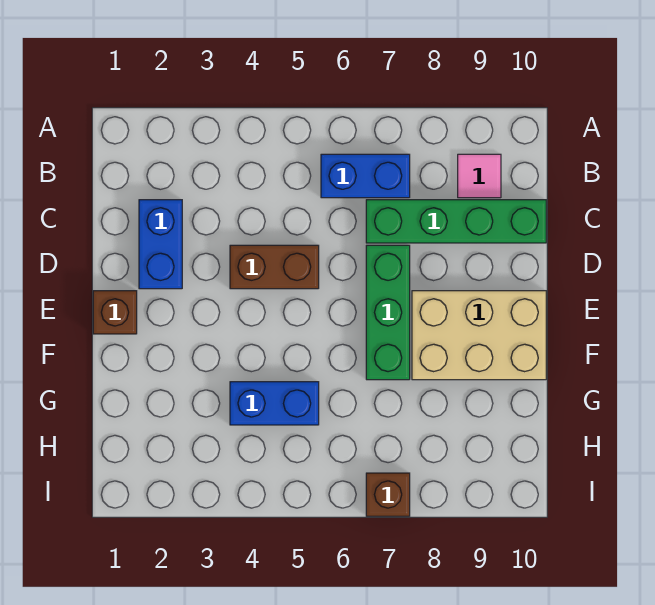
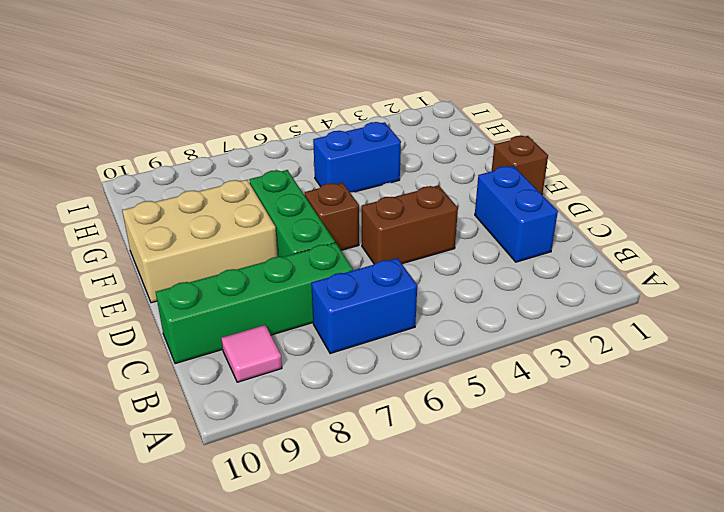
brown 1x1 brick [366,473,410,516] -> brown 1x1 brick moved to [305,183,359,250]

